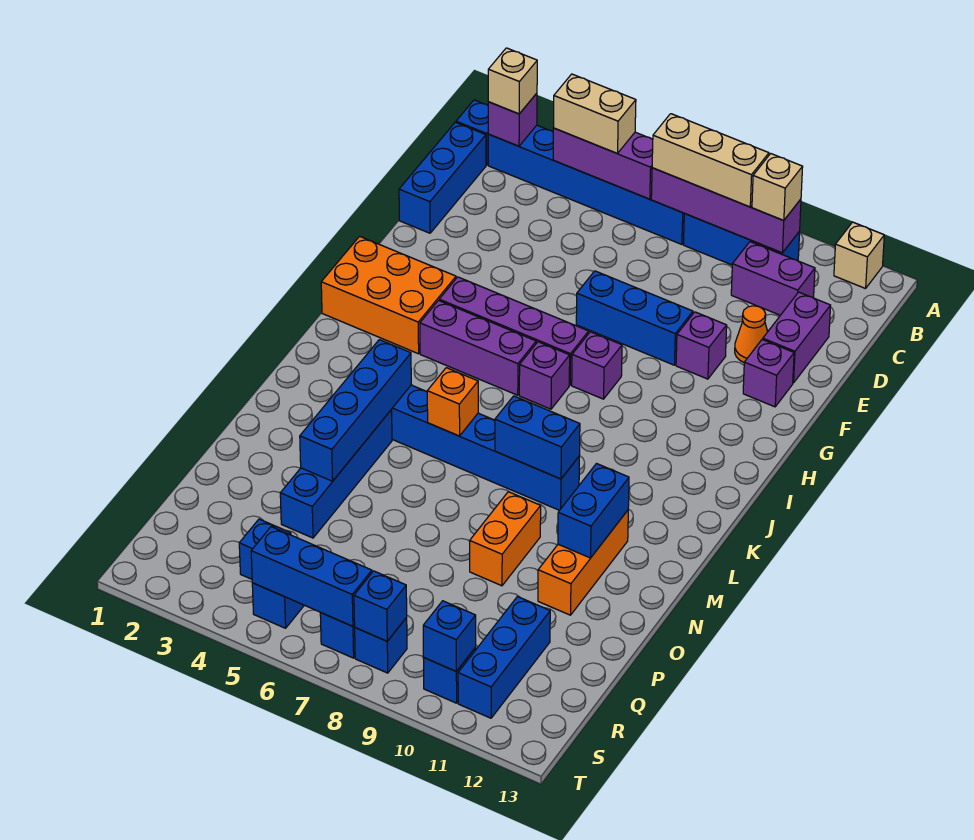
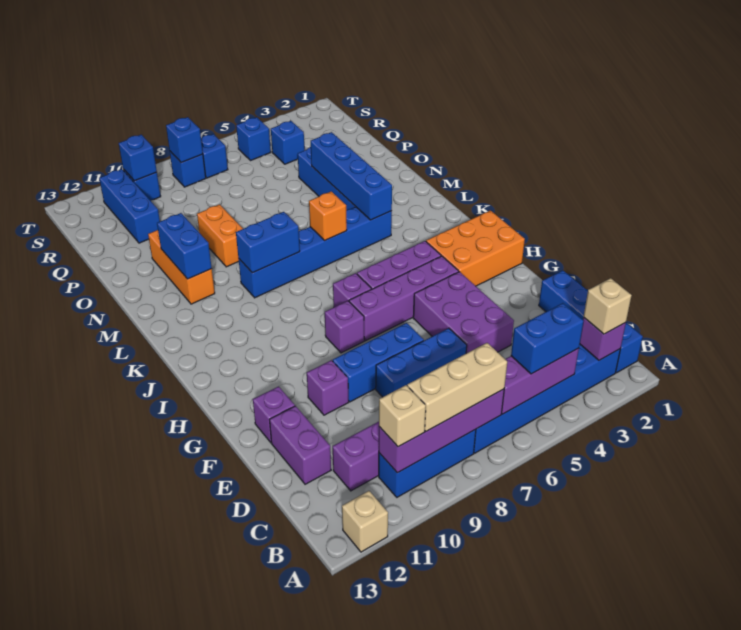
tan 1x2 brick [553,74,636,153] -> blue 1x2 brick [511,303,584,374]
none -> purple 2x3 brick [413,272,514,353]
orange 1x1 cone [735,306,767,362] -> none
blue 1x3 brick [251,527,372,626] -> blue 1x3 brick moved to [376,328,467,397]

